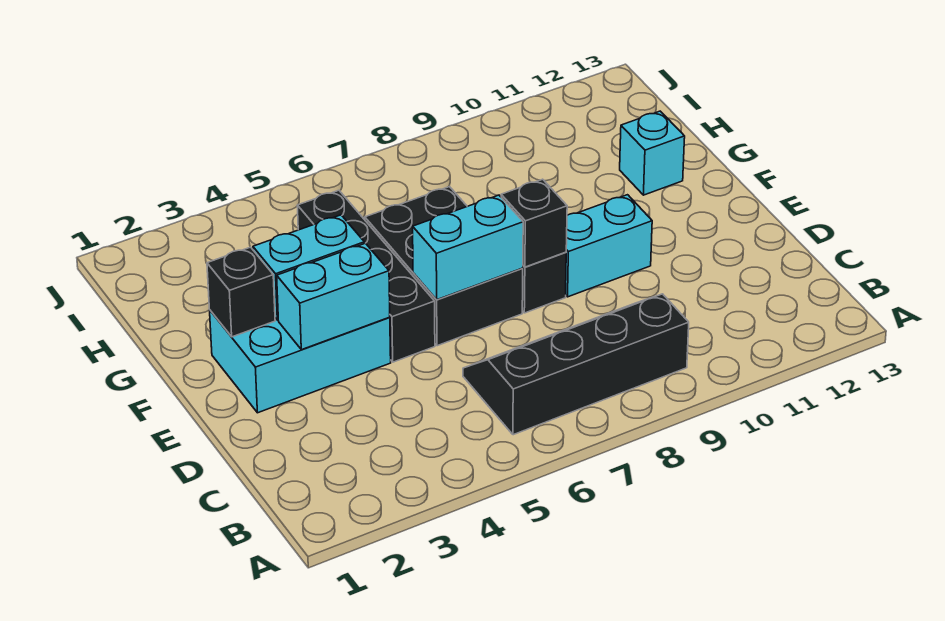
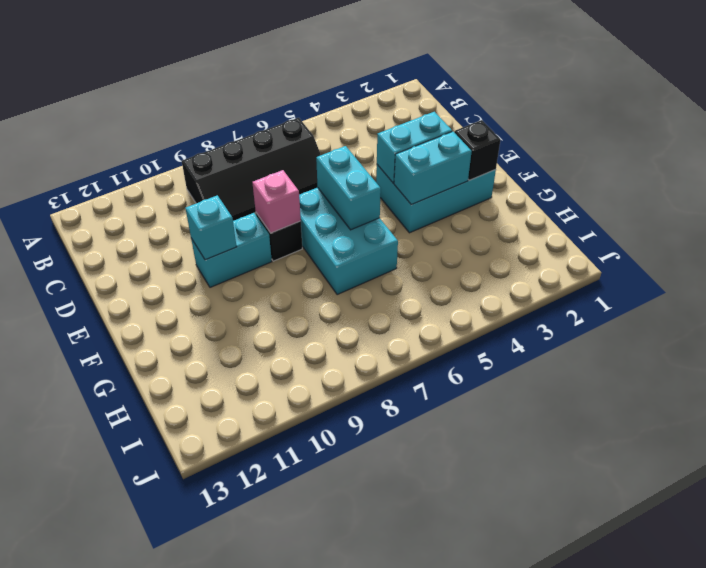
black 1x4 brick [297,190,435,362] -> none
black 2x3 brick [365,187,523,346] -> cyan 2x3 brick [299,187,398,295]
cyan 1x2 brick [413,195,523,300] -> cyan 1x2 brick turned to [316,146,381,230]
black 1x1 brick [501,179,567,267] -> pink 1x1 brick [252,170,301,233]
cyan 1x1 brick [620,111,685,195] -> cyan 1x1 brick moved to [186,195,237,260]

